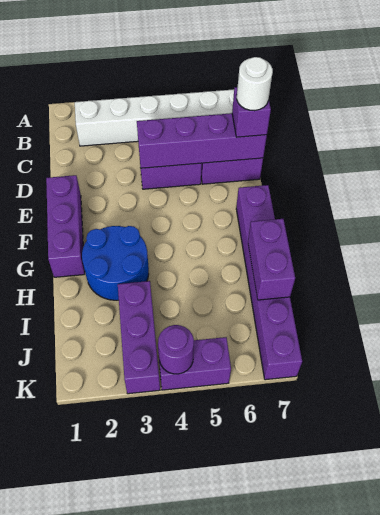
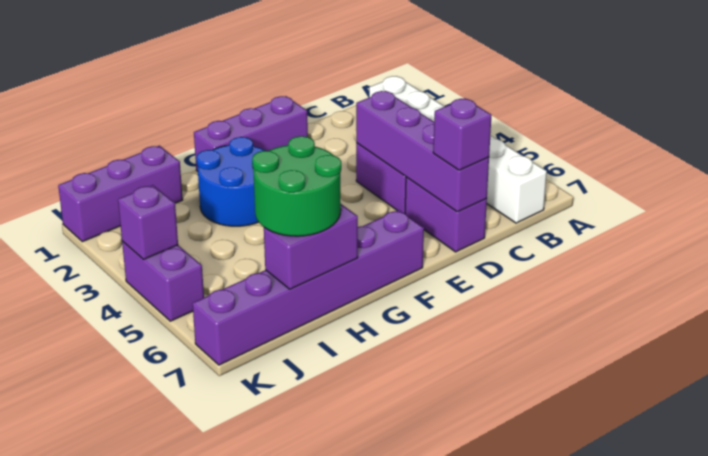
white 1x1 round brick [237,57,273,111] -> none
none -> green 2x2 round brick [252,136,341,236]
purple 1x3 brick [118,281,160,394] -> purple 1x3 brick moved to [58,146,183,242]
purple 1x1 round brick [158,325,194,374] -> purple 1x1 brick [118,185,178,260]

